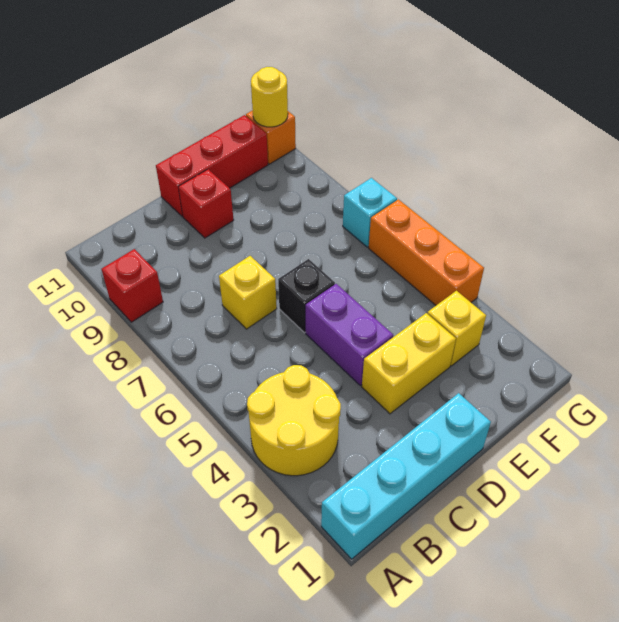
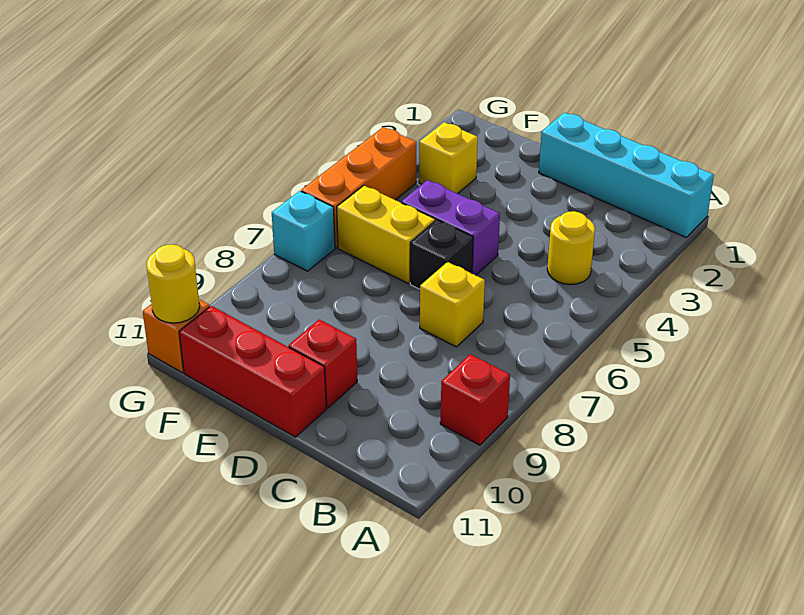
yellow 2x2 round brick [247,365,341,476] -> yellow 1x1 round brick [547,211,595,285]
yellow 1x2 brick [362,313,456,414] -> yellow 1x2 brick moved to [337,186,435,283]
purple 1x2 brick [306,284,393,386] -> purple 1x2 brick turned to [401,180,500,275]

